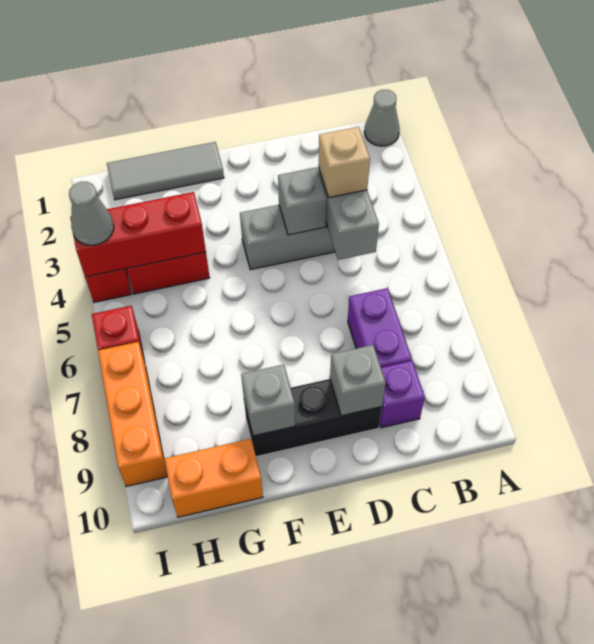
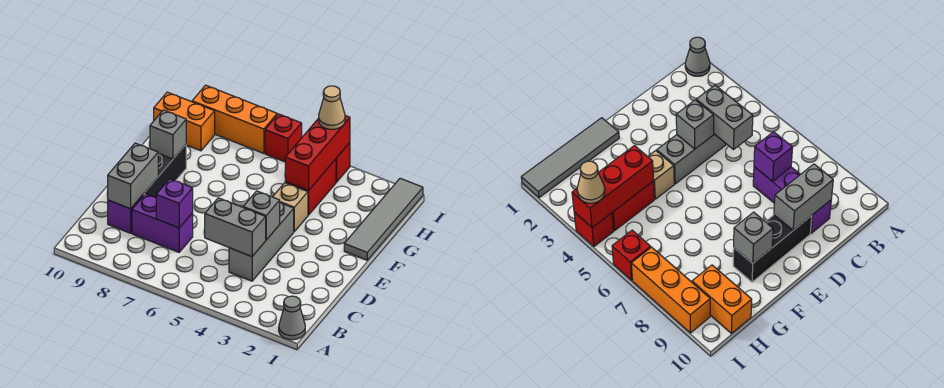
tan 1x1 brick [318,127,370,198] -> tan 1x1 brick moved to [273,183,308,231]
none -> purple 1x1 brick [156,179,193,228]
grey 1x1 brick [330,345,386,416] -> grey 1x2 brick [107,143,158,209]
grey 1x3 tile [107,142,224,200] -> grey 1x4 tile [344,178,423,260]
orange 1x2 brick [164,439,263,517] -> orange 1x2 brick turned to [154,92,215,151]
grey 1x1 cone [69,182,114,245] -> tan 1x1 cone [319,86,345,129]

